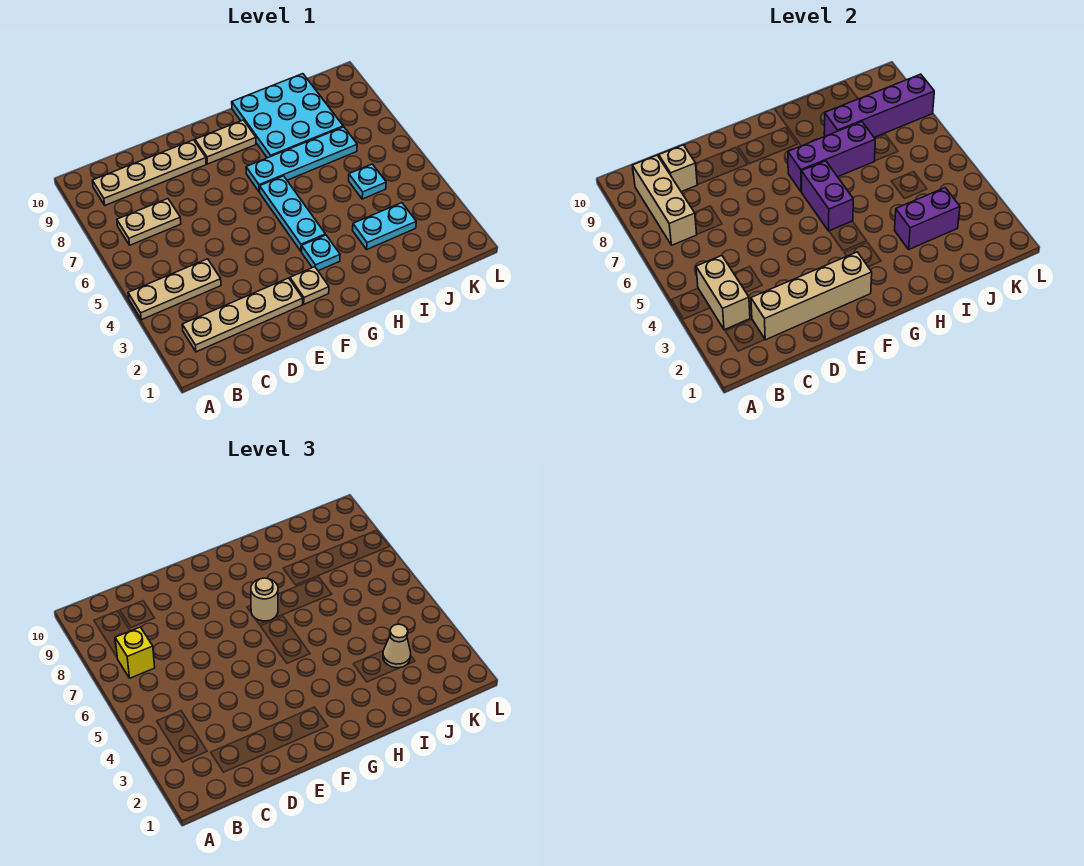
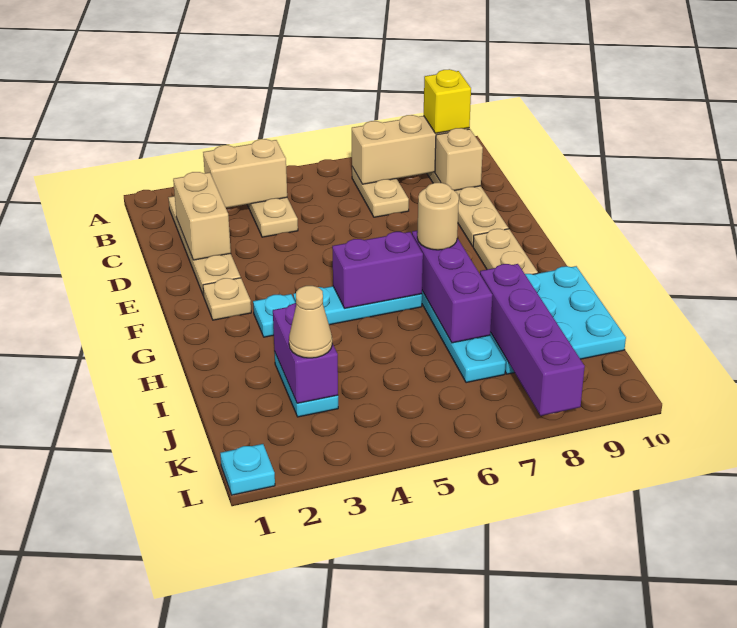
yellow 1x1 brick [115,627,155,678] -> yellow 1x1 brick moved to [424,69,471,133]
tan 1x4 brick [751,252,872,340] -> tan 1x2 brick [173,172,231,260]
cyan 1x1 plate [349,164,386,199] -> cyan 1x1 plate moved to [220,444,275,495]

